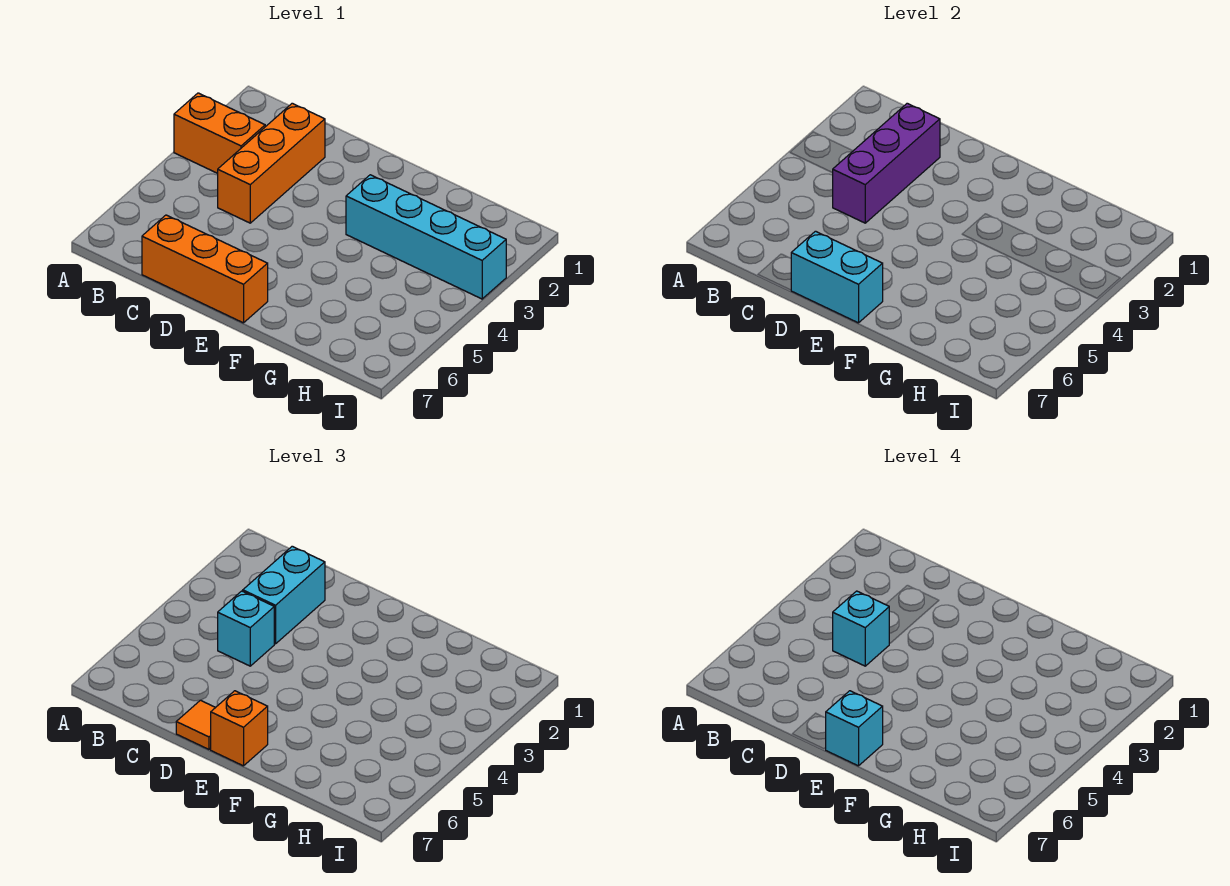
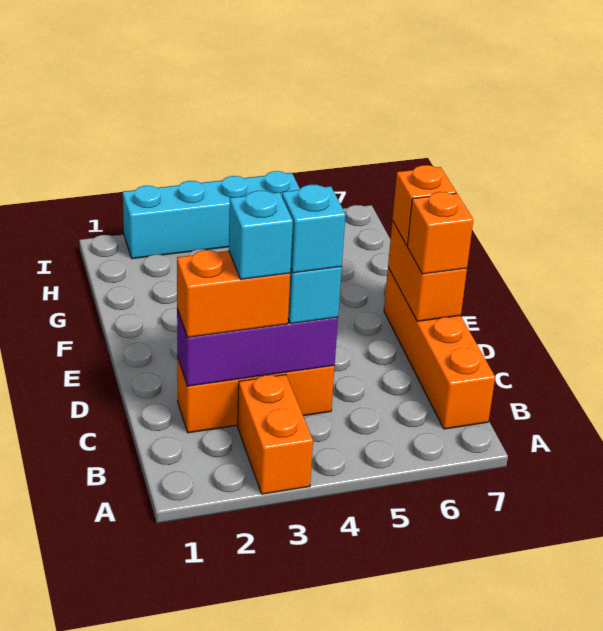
cyan 1x2 brick [243,546,325,644] -> orange 1x2 brick [177,250,290,337]
orange 1x3 brick [142,215,268,323] -> orange 1x4 brick [384,268,495,429]
cyan 1x2 brick [791,231,883,323] -> orange 1x2 brick [388,221,467,321]
orange 1x1 tile [176,700,216,749] -> orange 1x1 brick [407,192,473,274]
cyan 1x1 brick [825,691,883,766] -> cyan 1x1 brick moved to [229,191,293,279]
cyan 1x4 brick [346,175,506,299] -> cyan 1x4 brick turned to [123,171,300,259]

